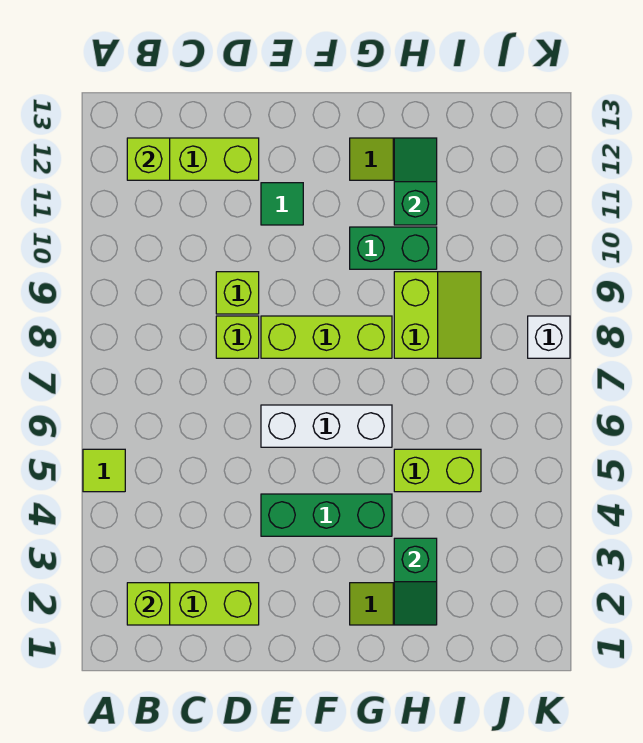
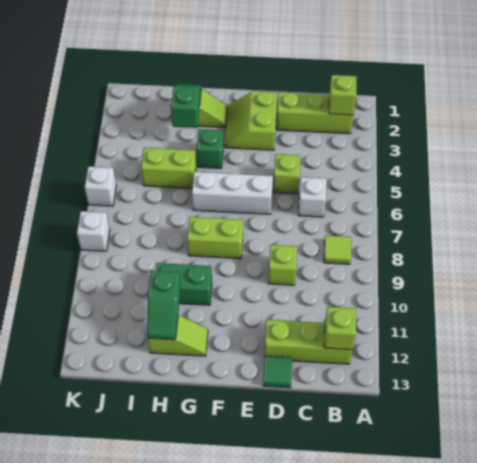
lime 1x1 tile [83,449,125,492] -> lime 1x1 tile moved to [324,235,351,264]
none -> white 1x1 brick [299,177,326,217]
lime 1x1 brick [216,316,259,358] -> lime 1x1 brick moved to [273,154,300,194]
green 1x3 brick [261,494,392,536] -> green 1x1 brick [196,129,223,168]
lime 1x3 brick [261,316,392,358] -> lime 1x2 brick [187,217,243,259]
green 1x1 tile [261,183,303,225] -> green 1x1 tile moved to [263,356,292,388]
lime 2x2 slope [394,272,481,358] -> lime 2x2 slope moved to [225,91,277,150]
none -> white 1x1 brick [85,167,116,206]

